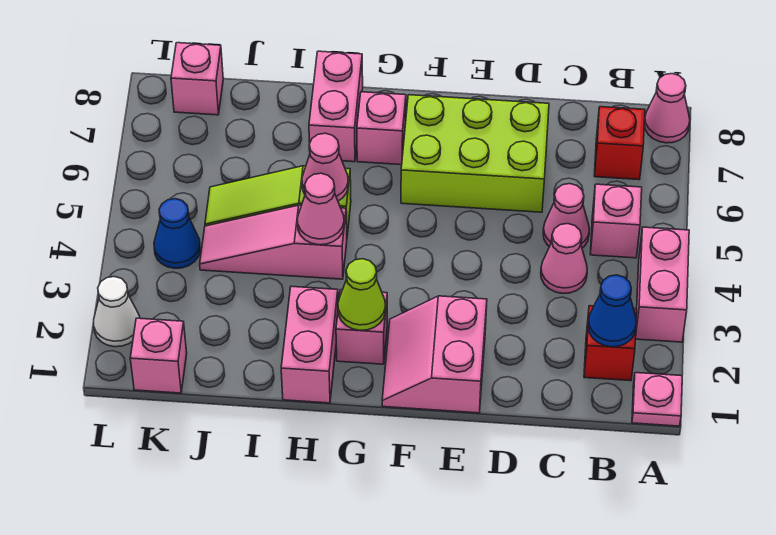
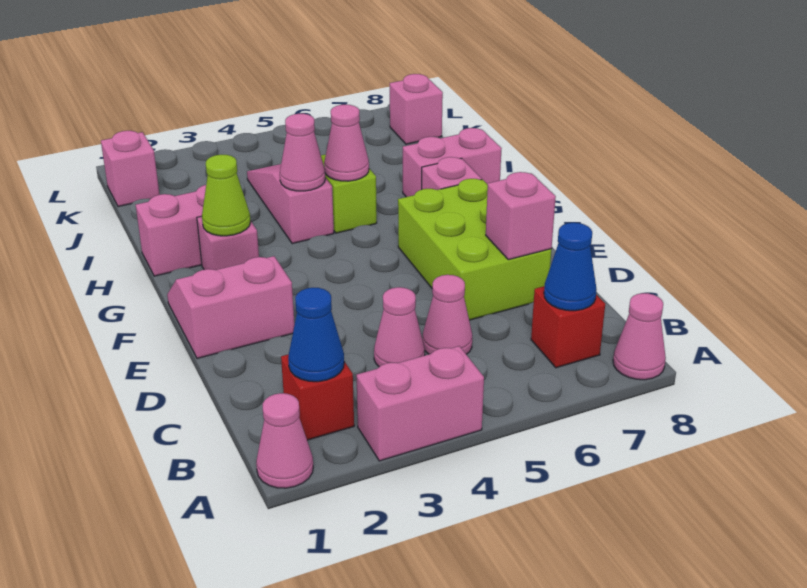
pink 1x1 plate [632,373,682,426] -> pink 1x1 cone [256,393,313,488]
pink 1x1 brick [590,184,642,258] -> pink 1x1 brick moved to [486,172,556,260]
blue 1x1 cone [154,199,200,268] -> blue 1x1 cone moved to [544,223,597,311]
white 1x1 cone [94,277,140,347] -> none

